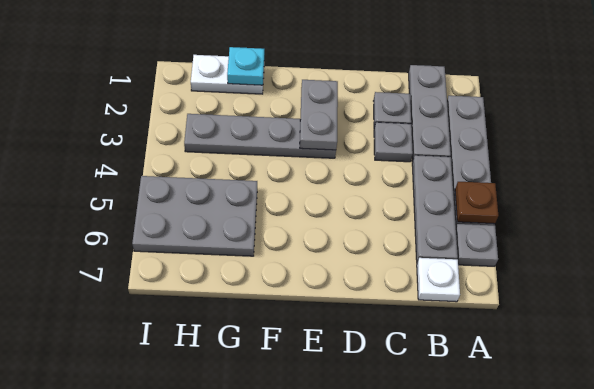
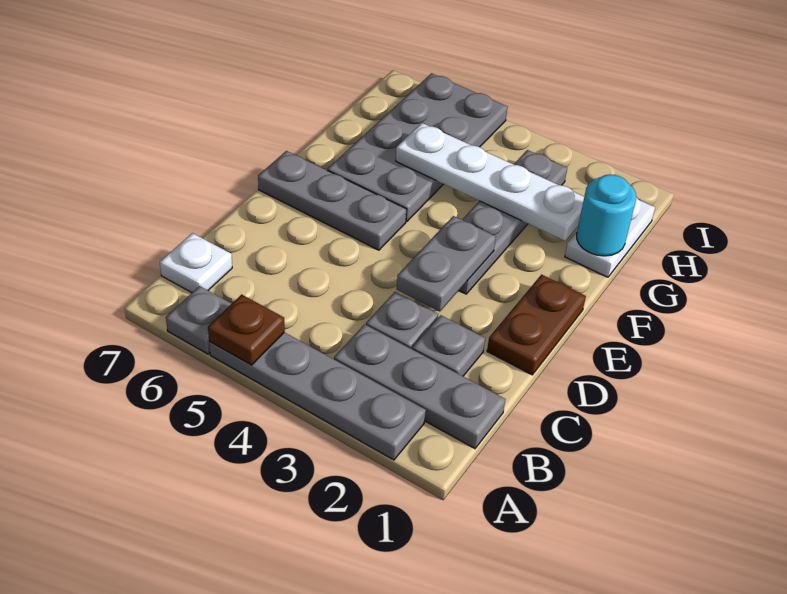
grey 1x3 plate [412,155,458,263] -> grey 1x3 plate moved to [258,151,407,250]
none -> brown 1x2 plate [487,275,586,375]
grey 1x2 plate [300,80,338,150] -> grey 1x2 plate turned to [397,216,496,312]
cyan 1x1 plate [227,47,264,85] -> cyan 1x1 round brick [577,174,636,256]
none -> white 1x4 plate [396,123,584,241]
grey 2x3 plate [132,176,257,256] -> grey 2x4 plate [327,73,508,222]

